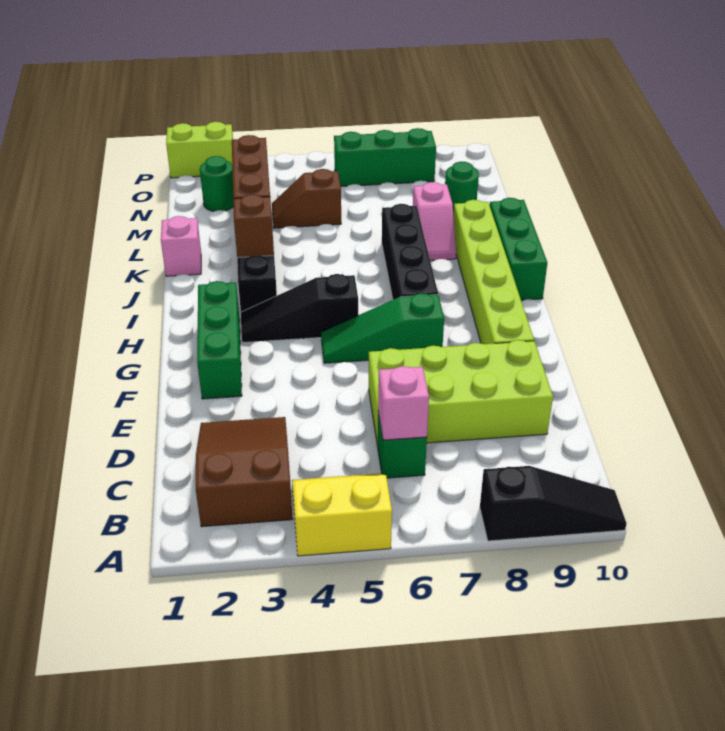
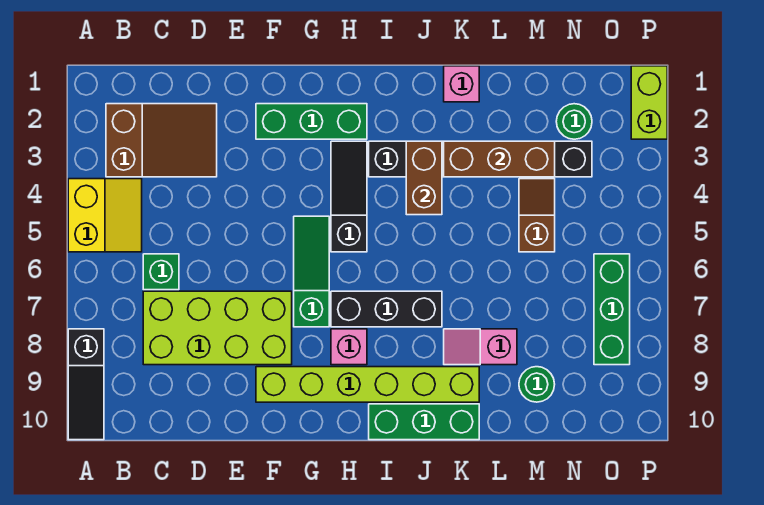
pink 1x1 brick [378,366,429,440] -> pink 1x1 brick moved to [331,329,367,365]
lime 2x4 brick [369,340,553,446] -> lime 2x4 brick turned to [143,291,292,365]
black 1x4 brick [382,204,438,300] -> black 1x3 brick [331,291,442,327]
brown 1x1 brick [233,194,274,258] -> brown 1x2 brick [406,141,442,215]

